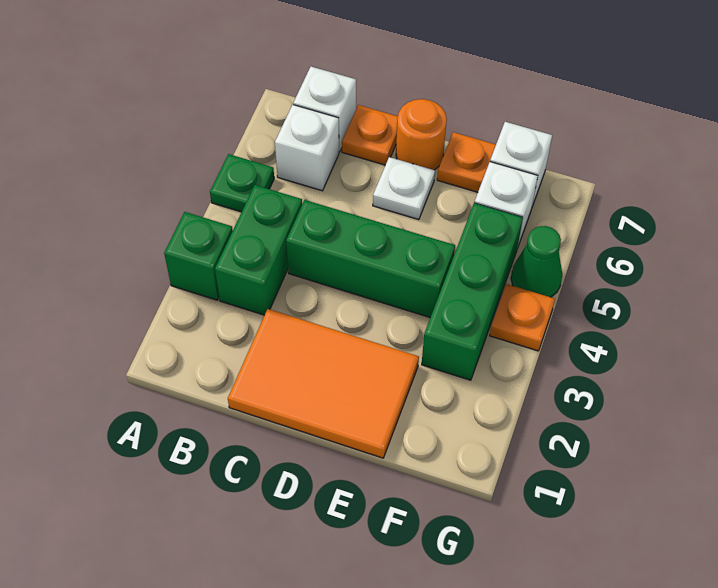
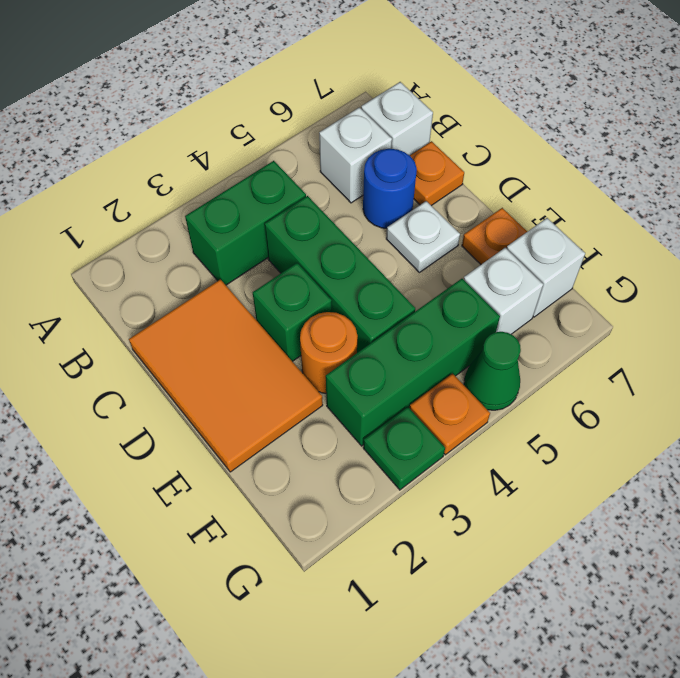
green 1x1 brick [164,212,233,300] -> green 1x1 brick moved to [253,263,332,361]
green 1x1 plate [210,154,274,212] -> green 1x1 plate moved to [363,407,445,490]
none -> blue 1x1 round brick [363,149,417,228]
orange 1x1 round brick [396,99,447,170] -> orange 1x1 round brick moved to [300,312,358,393]

